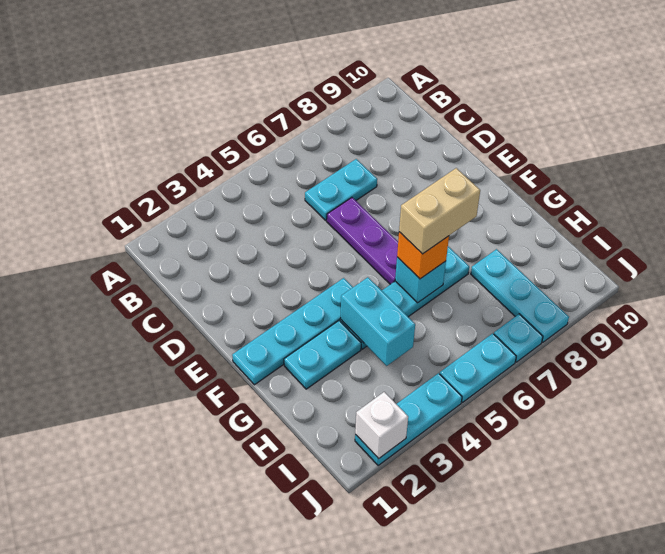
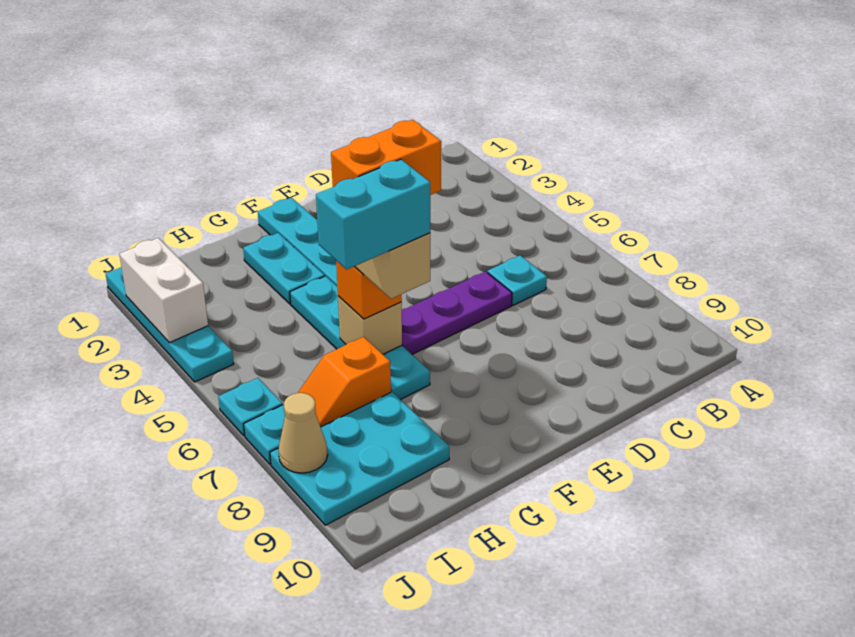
cyan 1x2 plate [305,159,377,220] -> cyan 1x1 plate [487,255,547,305]
none -> orange 1x2 brick [331,120,441,195]
cyan 1x2 brick [340,277,415,366] -> cyan 1x2 brick moved to [316,159,430,269]
cyan 1x1 brick [395,257,446,303] -> tan 1x1 brick [338,296,402,354]
none -> orange 1x2 slope [298,337,391,427]
cyan 1x3 plate [471,249,569,342] -> cyan 2x3 plate [270,392,449,525]
cyan 1x3 plate [355,373,462,465] -> cyan 1x4 plate [106,267,234,382]
white 1x1 brick [355,392,408,459] -> white 1x2 brick [119,238,208,343]
cyan 1x2 plate [440,333,516,403] -> cyan 1x1 plate [218,378,283,436]
none -> tan 1x1 cone [278,393,328,473]

